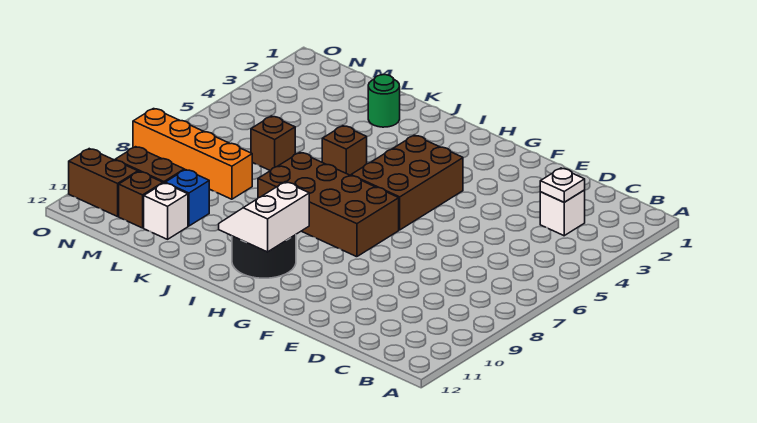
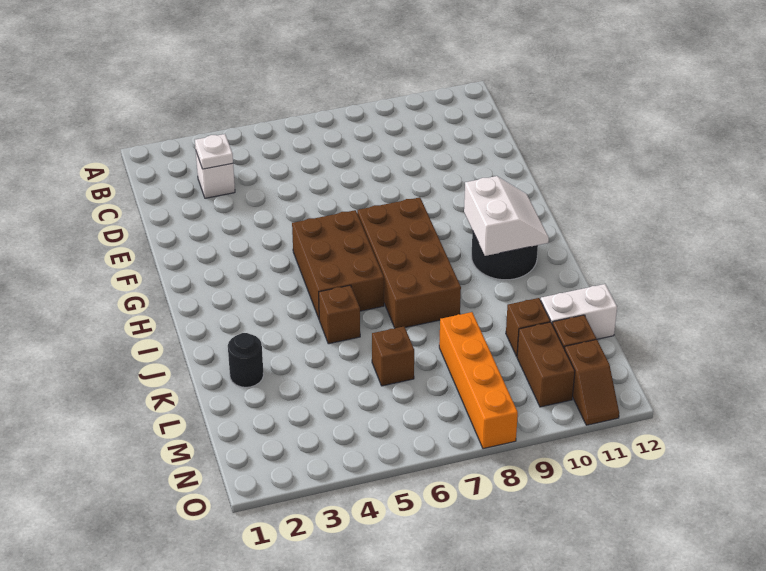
brown 2x3 brick [351,135,463,230] -> brown 2x3 brick turned to [292,210,384,318]
white 2x2 slope [219,182,309,252] -> white 2x2 slope turned to [464,176,549,256]
green 1x1 round brick [368,75,400,127] -> black 1x1 round brick [228,333,264,387]
blue 1x1 brick [165,170,209,226] -> brown 1x1 brick [506,298,550,356]
white 1x1 brick [144,183,188,239] -> white 1x2 brick [541,284,617,339]
brown 1x2 brick [69,149,138,217] -> brown 1x2 slope [565,339,619,425]

